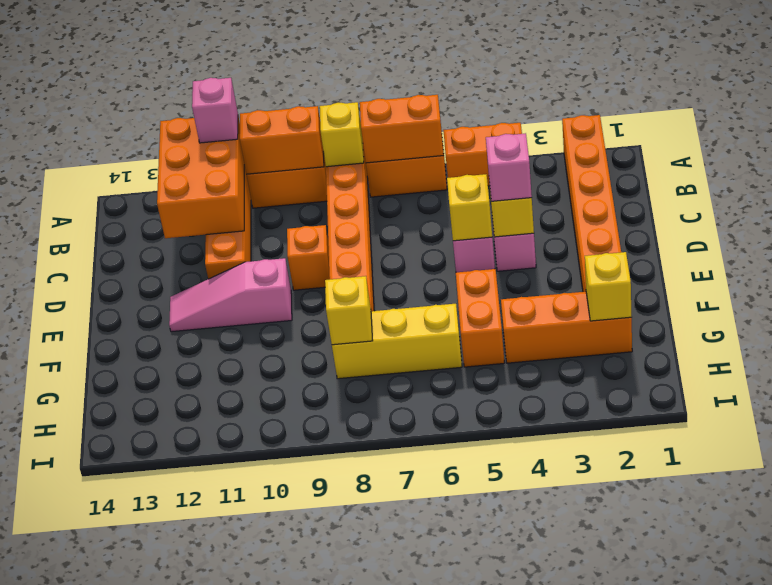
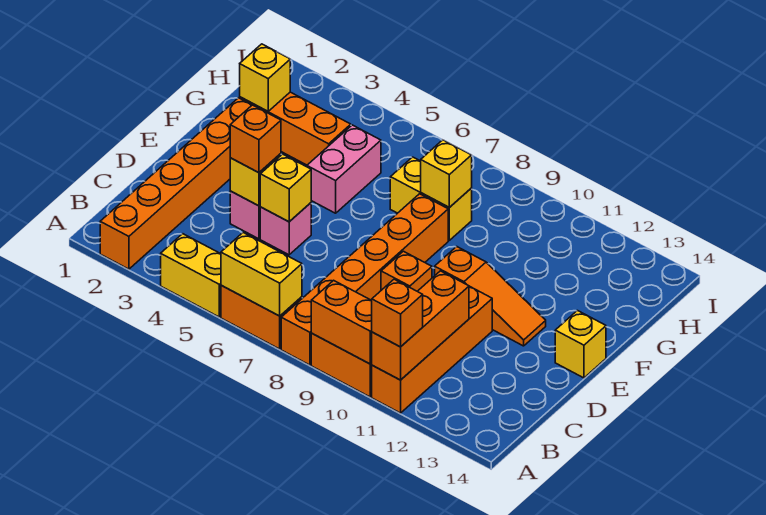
orange 1x2 brick [443,123,522,186] -> yellow 1x2 brick [161,234,221,317]
orange 1x2 brick [360,95,444,163] -> yellow 1x2 brick [221,233,302,316]
yellow 1x1 brick [320,102,364,167] -> yellow 1x1 brick moved to [555,311,606,378]
orange 2x3 brick [157,116,244,238] -> orange 1x3 brick [372,271,469,380]
pink 1x1 brick [192,78,238,143] -> orange 1x1 brick [372,279,423,347]
pink 1x1 brick [486,133,532,201] -> orange 1x1 brick [230,105,281,173]
pink 1x3 slope [169,258,292,332] -> orange 1x3 slope [435,247,546,346]
orange 1x2 brick [456,269,504,367] -> pink 1x2 brick [307,125,381,213]
yellow 1x3 brick [332,304,462,379] -> yellow 1x2 brick [390,157,472,240]

